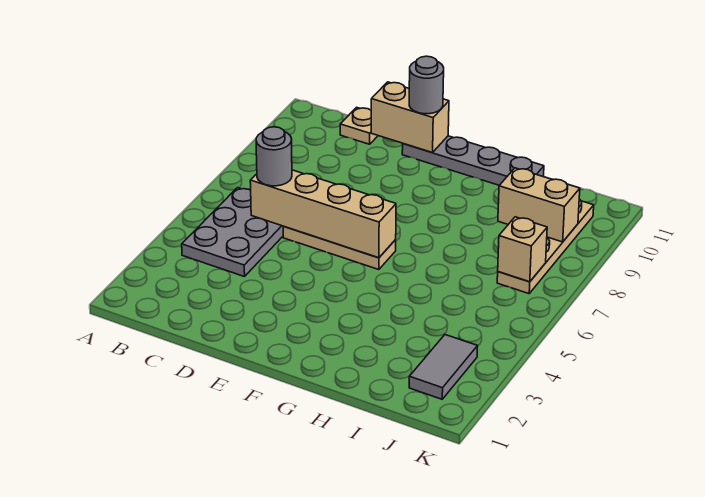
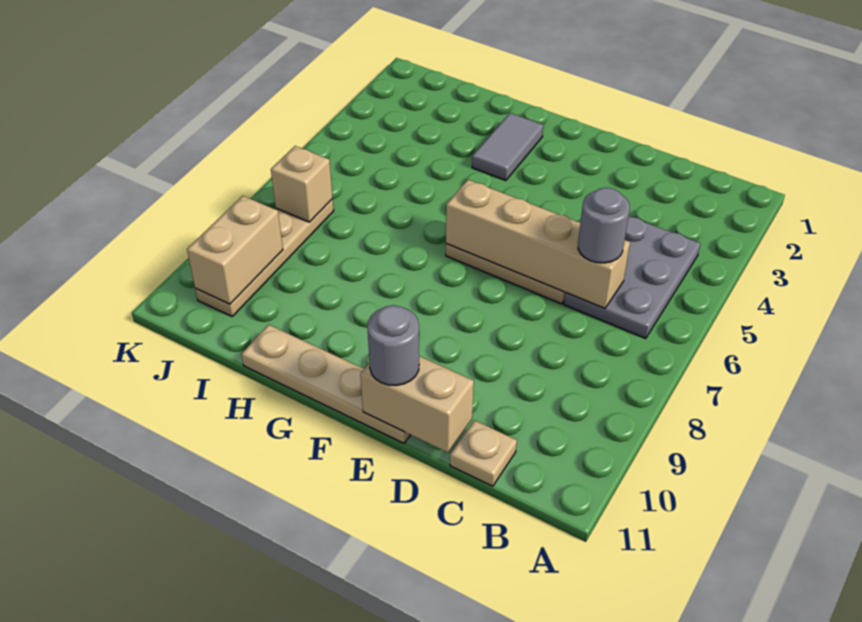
grey 1x4 plate [402,136,544,185] -> tan 1x4 plate [241,325,410,443]
tan 1x2 brick [498,168,580,242] -> tan 1x2 brick turned to [187,196,283,304]
grey 1x2 tile [409,335,478,399] -> grey 1x2 tile moved to [472,113,543,181]

